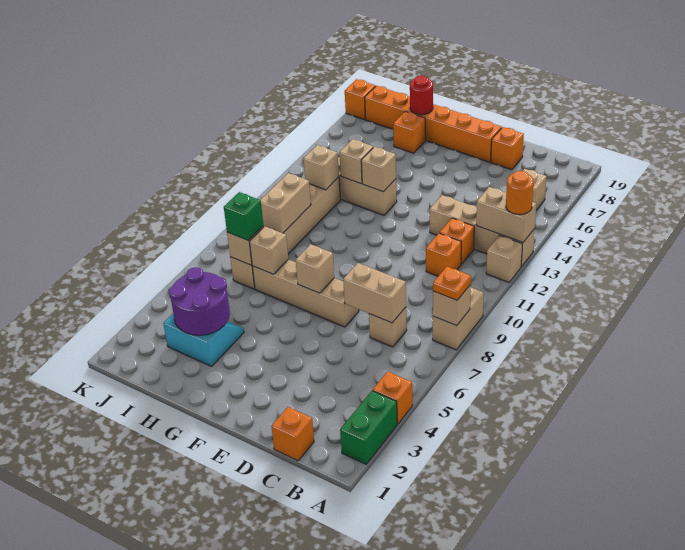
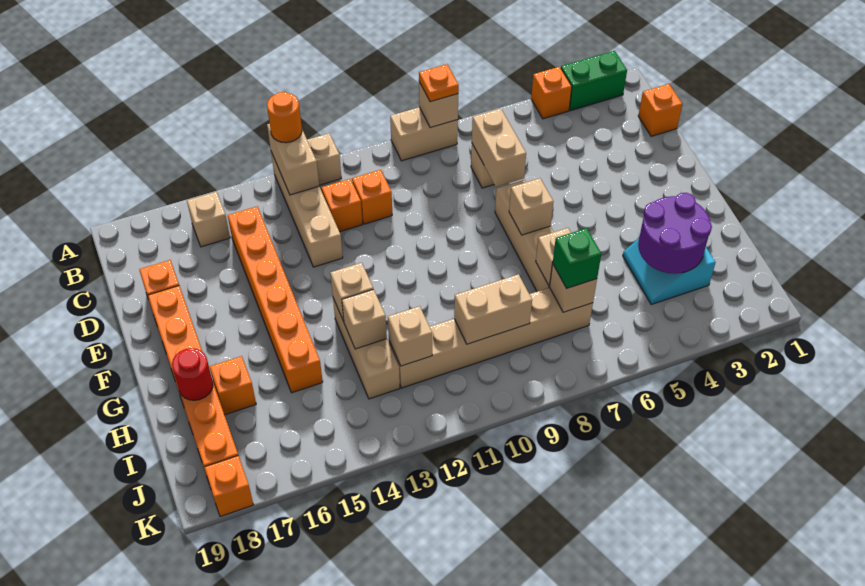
none -> orange 1x6 brick [228,206,323,393]

